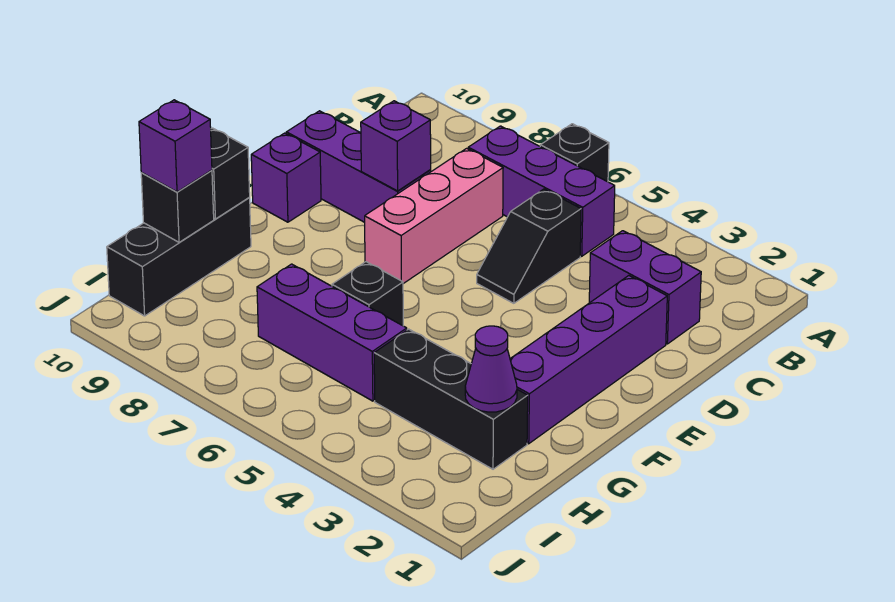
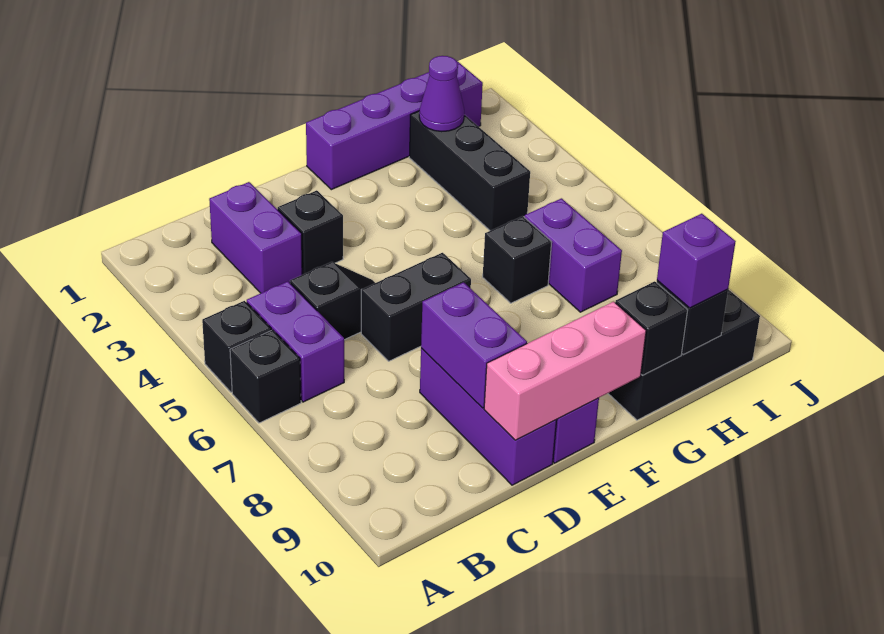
none -> black 1x1 brick [202,301,271,392]
purple 1x3 brick [468,126,615,256] -> purple 1x2 brick [247,281,344,402]
pink 1x3 brick [365,148,503,284] -> pink 1x3 brick moved to [484,302,646,440]
purple 1x4 brick [510,276,667,444] -> purple 1x4 brick moved to [306,61,483,190]
none -> black 1x1 brick [278,190,343,275]
none -> black 1x2 brick [361,253,471,361]
purple 1x1 brick [361,101,431,191] -> purple 1x2 brick [421,282,527,408]
purple 1x3 brick [257,264,407,401] -> purple 1x2 brick [524,198,622,312]

